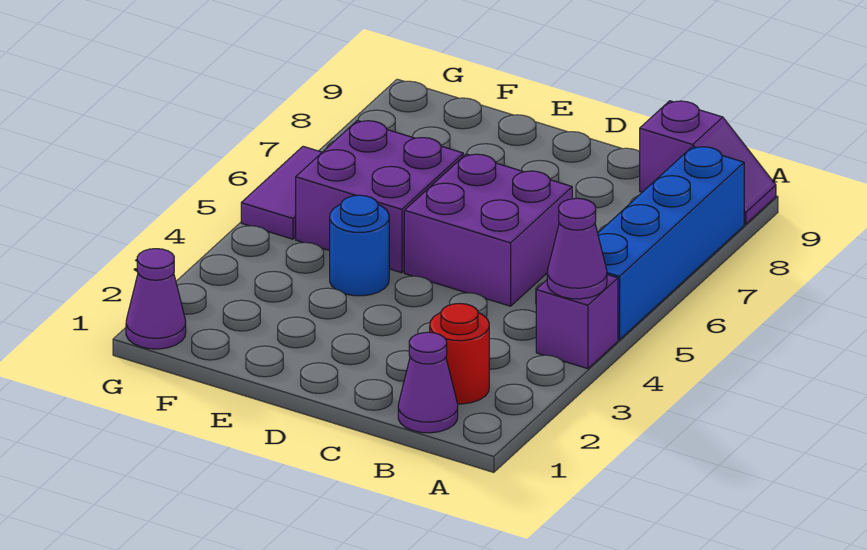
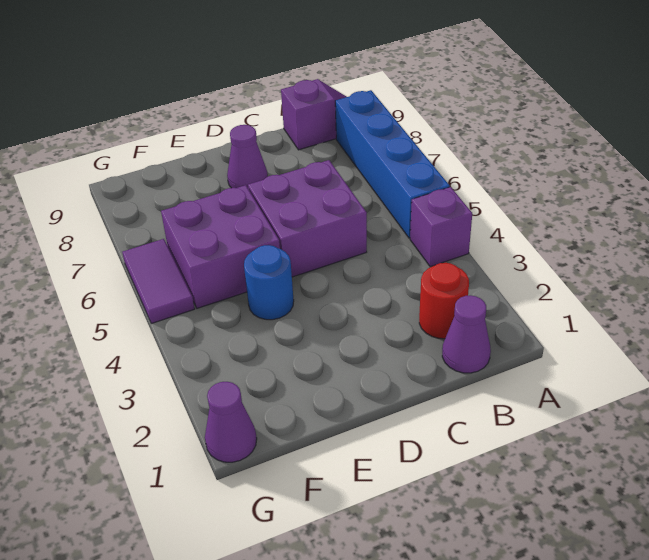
purple 1x1 cone [547,198,607,299] -> purple 1x1 cone moved to [227,125,268,188]

